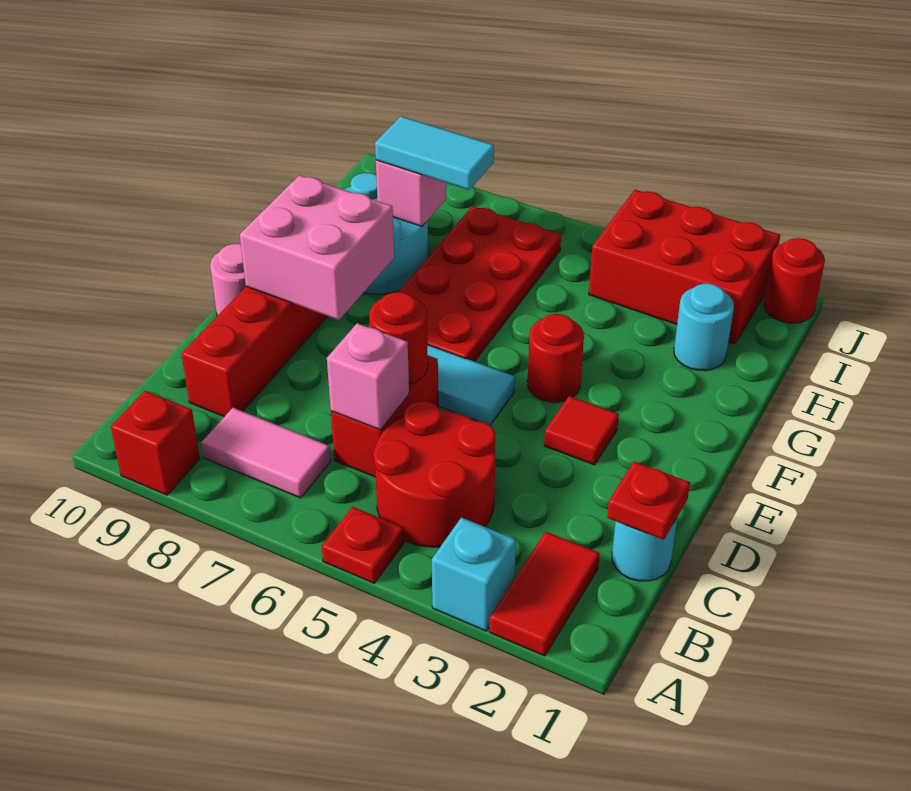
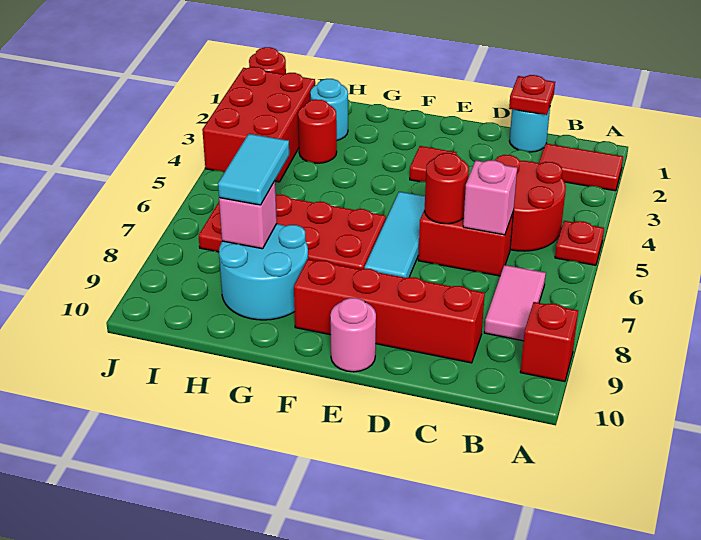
cyan 1x1 brick [432,518,516,631] -> none
pink 2x2 brick [240,175,394,320] -> none
red 1x1 round brick [527,314,584,402] -> red 1x1 round brick moved to [298,99,337,163]

